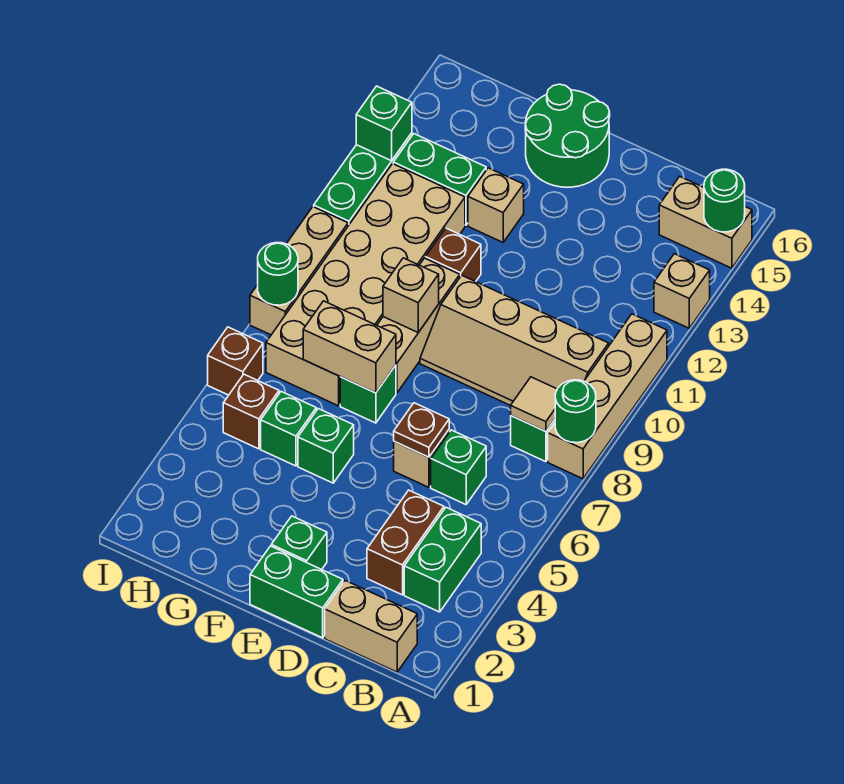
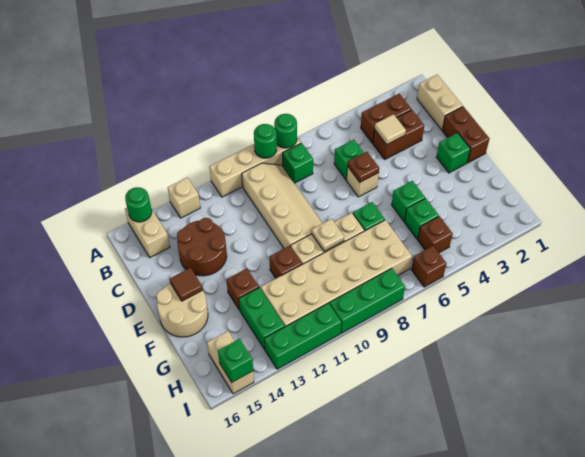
green 1x2 brick [404,508,481,612] -> brown 1x2 brick [361,94,412,143]
tan 1x1 tile [511,377,557,431] -> tan 1x1 tile moved to [375,114,406,144]
none -> brown 2x2 round brick [177,218,227,276]
green 1x2 brick [250,546,343,638] -> brown 1x2 brick [442,107,489,163]
green 2x2 round brick [525,84,610,187] -> tan 2x2 round brick [156,283,208,337]
none -> brown 1x1 tile [170,268,203,301]
tan 1x2 brick [303,301,396,393] -> tan 1x2 brick moved to [207,331,254,394]
tan 1x1 brick [383,258,439,332] -> tan 1x1 plate [312,219,344,251]
tan 1x1 brick [468,168,524,242] -> brown 1x1 brick [226,269,259,310]
tan 1x3 brick [250,207,348,335] -> green 1x3 brick [330,268,405,333]
green 1x1 round brick [258,243,298,305] -> green 1x1 round brick moved to [254,124,277,158]
green 1x1 brick [356,86,412,161] -> green 1x1 brick moved to [218,339,253,382]

